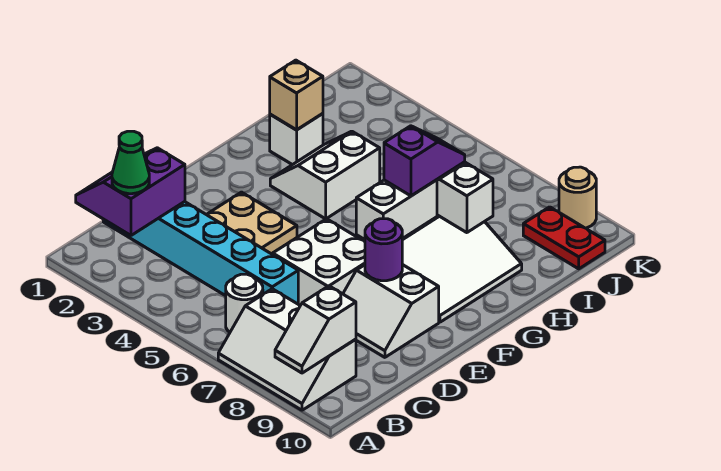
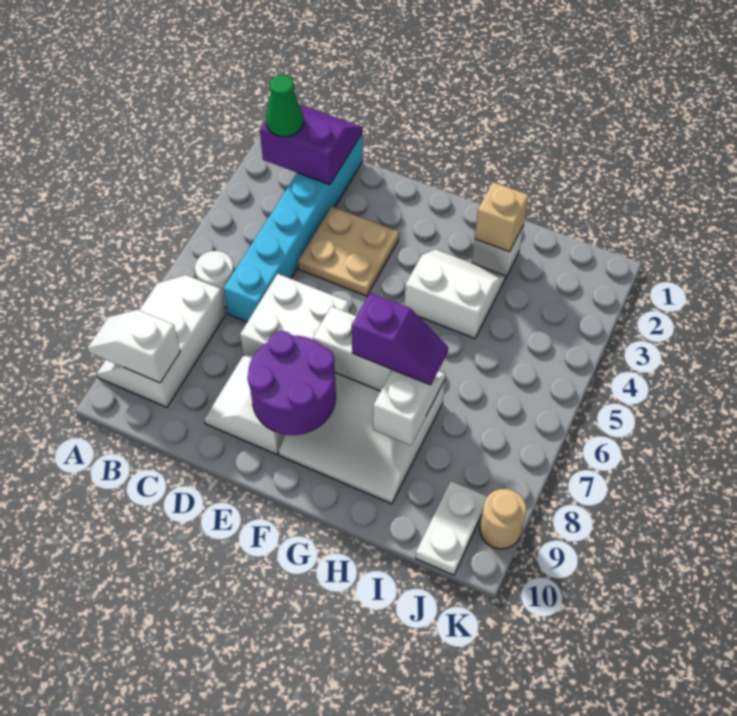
purple 1x1 round brick [365,219,402,281] -> purple 2x2 round brick [247,331,336,435]
red 1x2 plate [523,207,605,269] -> white 1x2 plate [416,481,488,575]

